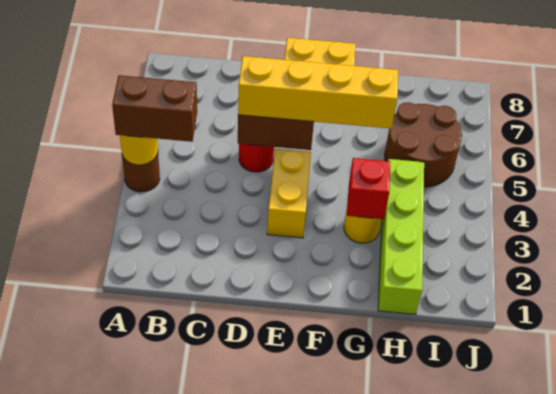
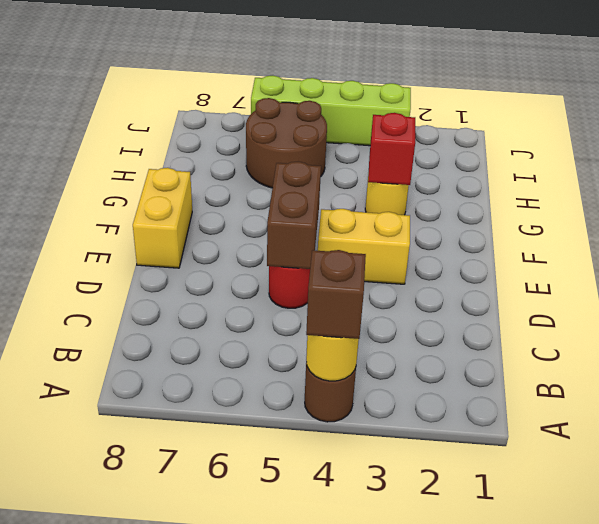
brown 1x2 brick [112,75,197,142] -> brown 1x1 brick [306,250,366,339]
yellow 1x4 brick [238,56,398,128] -> none
lime 1x4 brick [378,159,424,314] -> lime 1x4 brick moved to [251,76,411,146]

